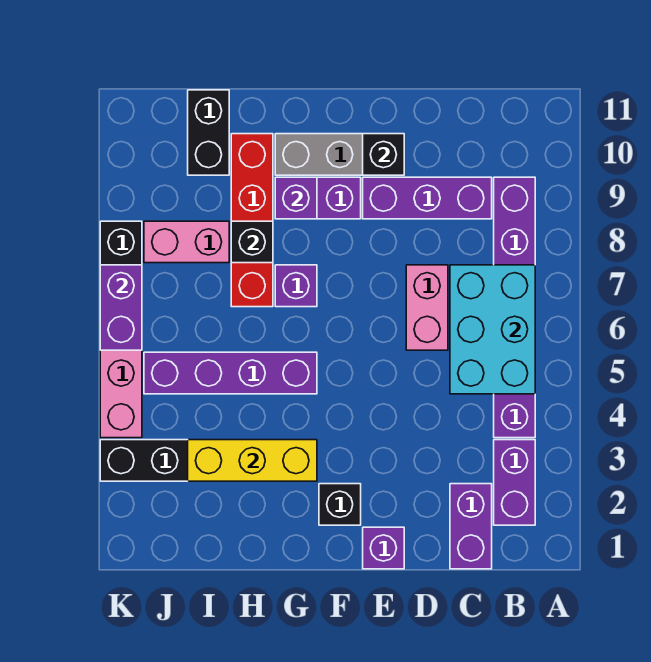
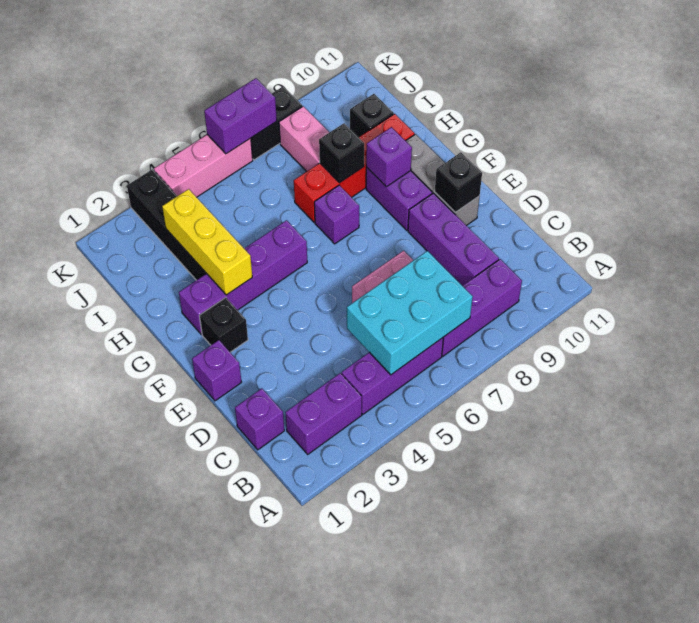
purple 1x2 brick [450,484,492,569] -> purple 1x1 brick [235,388,284,450]
purple 1x4 brick [144,352,317,394] -> purple 1x4 brick turned to [179,220,307,335]
black 1x2 brick [188,90,229,175] -> black 1x1 brick [350,94,394,137]

